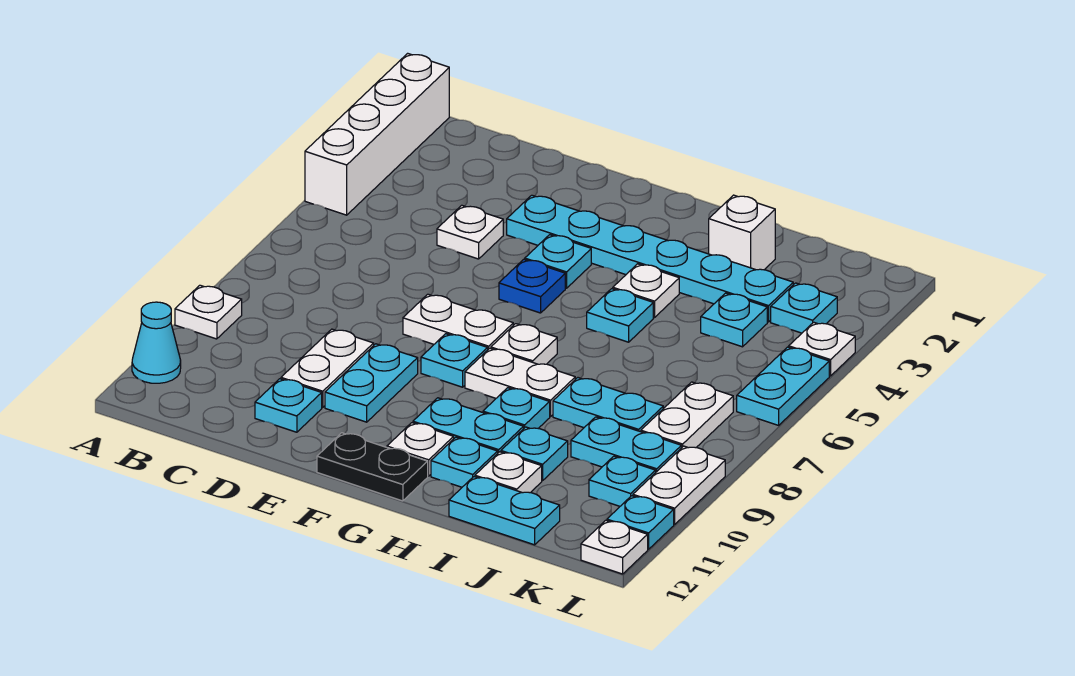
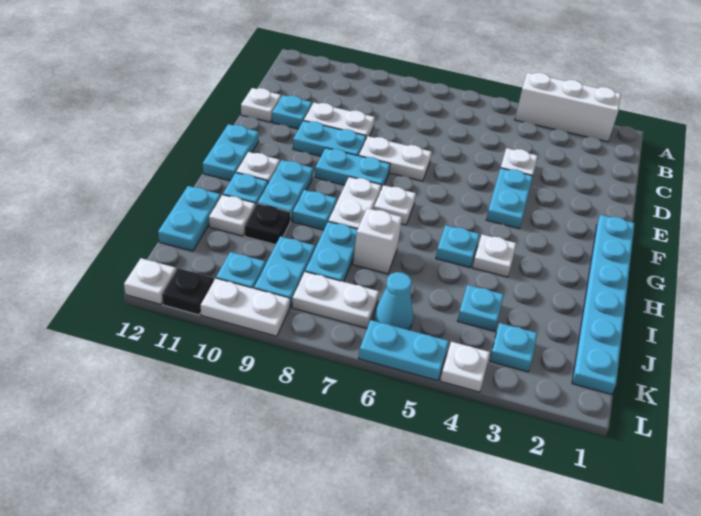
white 1x4 brick [305,53,449,215] -> white 1x3 brick [515,72,621,142]
white 1x1 plate [175,285,242,339] -> white 1x1 plate moved to [241,88,281,122]
cyan 1x1 cone [132,302,181,383] -> cyan 1x1 cone moved to [374,272,413,330]
cyan 1x6 plate [507,195,793,322] -> cyan 1x6 plate moved to [572,215,635,394]
white 1x2 plate [403,294,513,349] -> white 1x2 plate turned to [359,136,432,181]
cyan 1x1 plate [525,235,591,288] -> cyan 1x2 plate [486,168,533,229]
blue 1x1 plate [499,259,565,313] -> none
cyan 1x1 plate [421,334,488,387] -> cyan 1x2 plate [315,148,390,189]
black 1x2 plate [317,433,428,501] -> cyan 1x2 plate [203,124,259,181]
white 1x1 brick [709,195,775,270] -> white 1x1 brick moved to [353,208,402,274]
cyan 1x1 plate [501,427,568,481] -> black 1x1 plate [245,203,291,245]
cyan 1x1 plate [607,496,674,549] -> black 1x1 plate [162,268,214,315]

